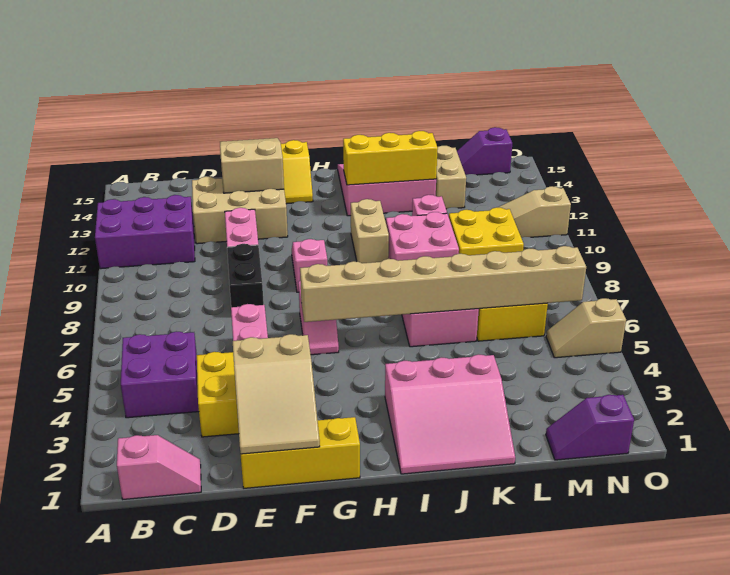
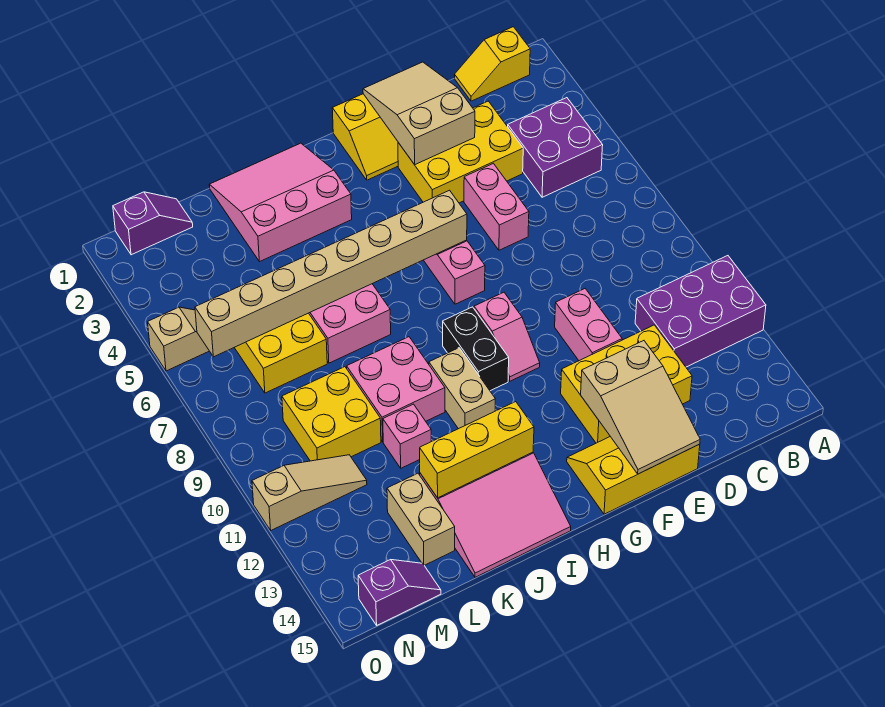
pink 1x2 slope [117,435,201,499] -> yellow 1x2 slope [455,27,530,101]
tan 2x3 brick [192,176,288,244] -> yellow 2x3 brick [561,325,692,443]
black 1x2 brick [227,244,264,307] -> black 1x2 brick moved to [443,307,509,391]

